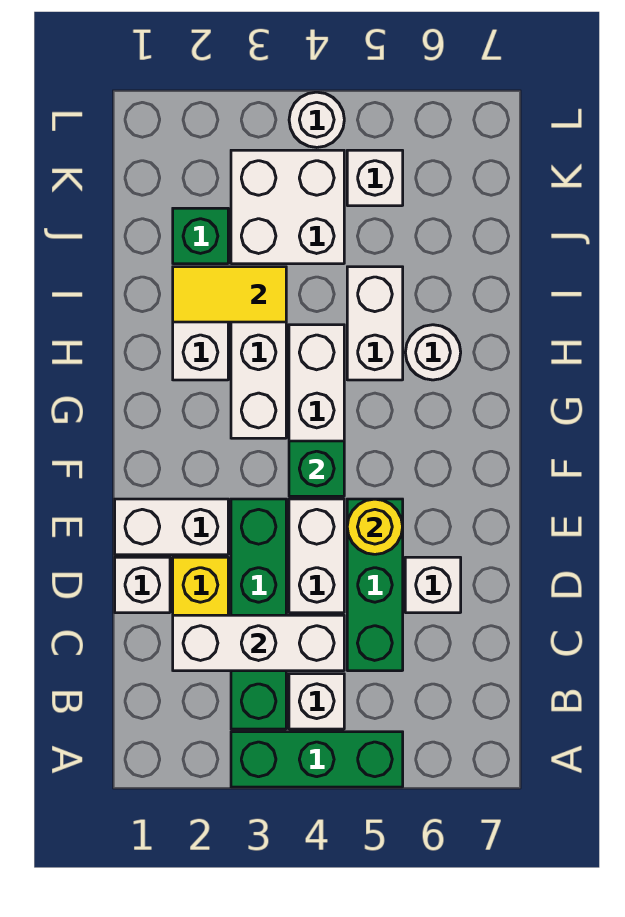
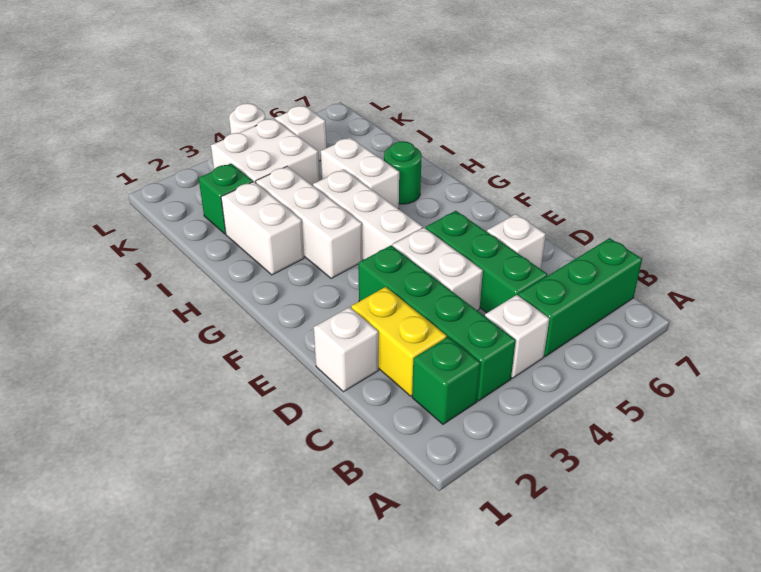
green 1x3 brick [231,732,403,787] -> green 1x3 brick moved to [518,238,642,357]
white 1x3 brick [173,615,344,671] -> none
white 1x2 brick [115,499,228,555] -> none
yellow 1x1 round brick [347,499,403,554] -> none
green 1x1 brick [289,441,344,496] -> green 1x1 brick moved to [412,337,480,424]
white 1x1 round brick [405,325,461,380] -> green 1x1 round brick [384,141,422,204]
yellow 1x2 tile [173,267,286,322] -> none

